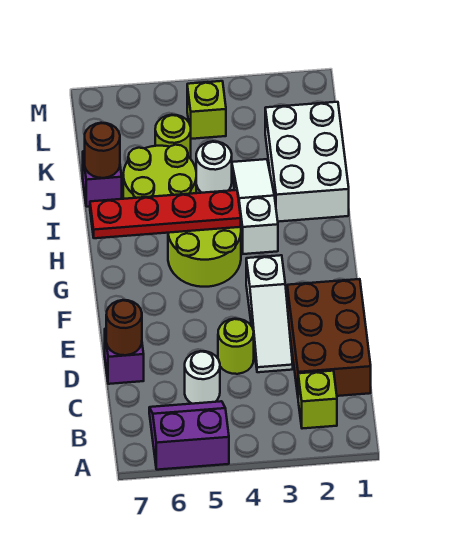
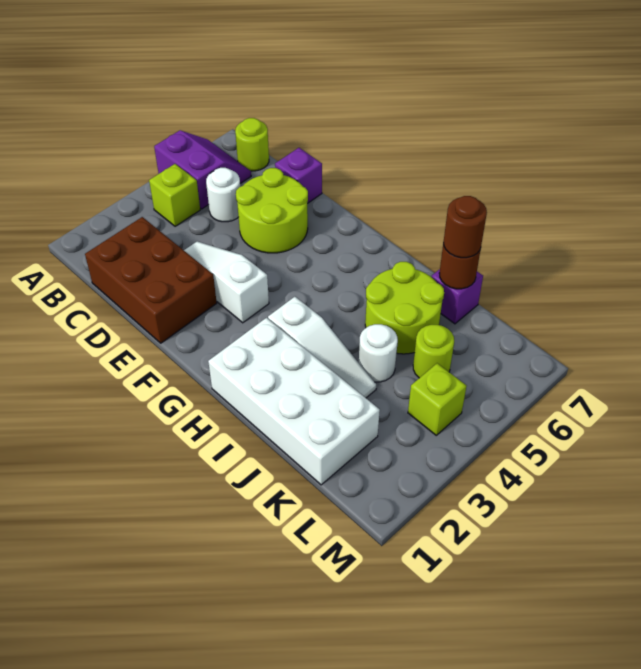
purple 2x2 slope [149,401,229,470] -> purple 2x2 slope turned to [154,131,251,209]
lime 1x1 brick [298,371,337,429] -> lime 1x1 brick moved to [149,164,200,226]
lime 1x1 round brick [218,319,254,374] -> lime 1x1 round brick moved to [235,118,269,171]
brown 1x1 round brick [106,300,142,355] -> brown 1x1 round brick moved to [444,196,487,258]
lime 2x2 round brick [168,227,241,287] -> lime 2x2 round brick moved to [236,168,308,253]
red 1x4 plate [90,190,241,238] -> none
white 2x3 brick [265,102,349,222] -> white 2x4 brick [208,318,380,485]

